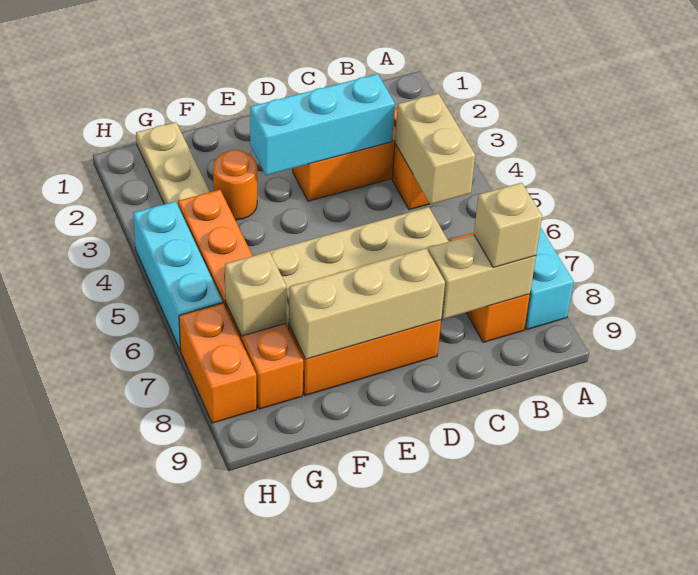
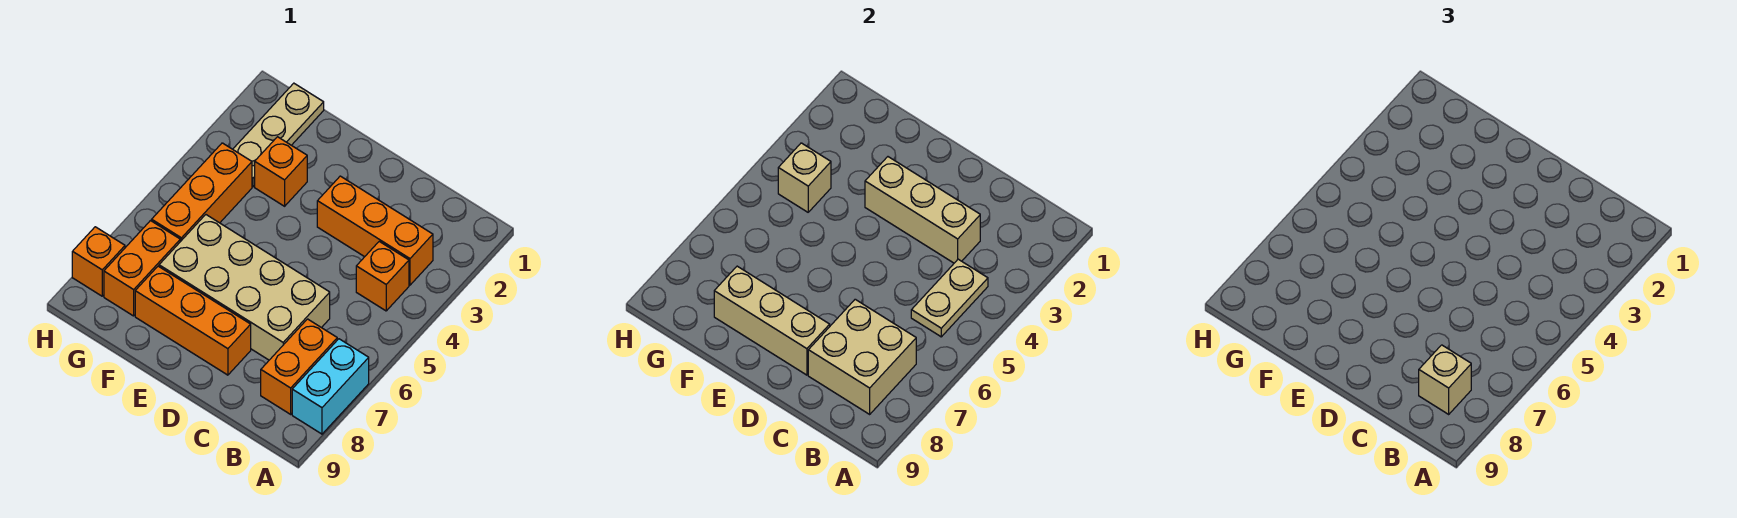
tan 1x2 brick [395,94,475,204] -> tan 1x2 plate [911,259,988,337]
tan 1x2 brick [428,235,536,319] -> tan 2x2 brick [808,299,916,414]
cyan 1x3 brick [250,74,395,175] -> tan 1x3 brick [865,157,980,263]
orange 1x1 round brick [213,150,257,220] -> orange 1x1 brick [255,137,307,206]
tan 1x1 brick [225,252,286,336] -> tan 1x1 brick moved to [778,143,831,212]
cyan 1x3 brick [133,201,223,350] -> none
orange 1x2 brick [179,303,256,423] -> orange 1x1 brick [72,227,125,296]

